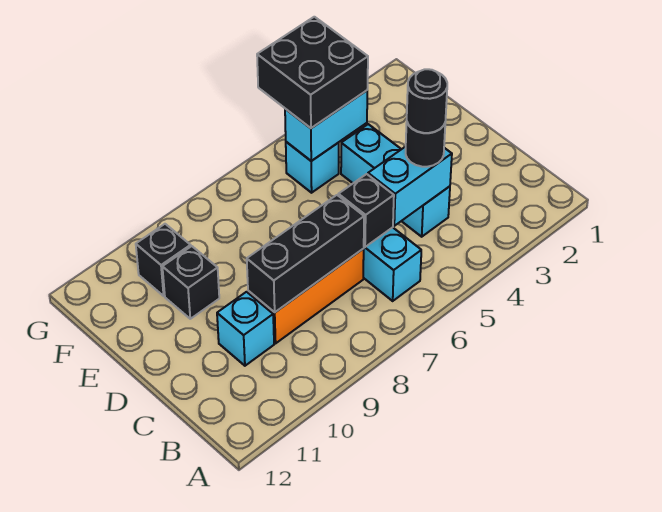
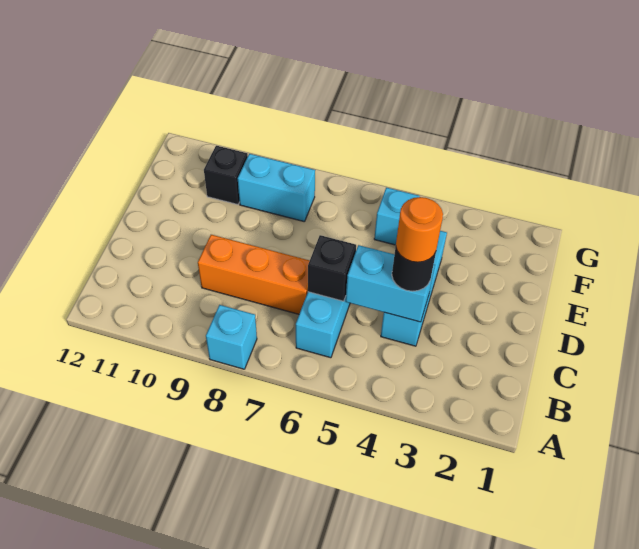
black 1x1 round brick [407,69,447,133] -> orange 1x1 round brick [396,197,443,262]
black 1x3 brick [247,195,364,312] -> none
cyan 1x1 brick [217,292,274,366] -> cyan 1x1 brick moved to [206,305,257,369]
black 1x1 brick [162,246,219,319] -> none
cyan 1x2 brick [285,91,367,161] -> cyan 1x2 brick moved to [238,154,315,222]
black 2x2 brick [257,17,368,128] -> none

